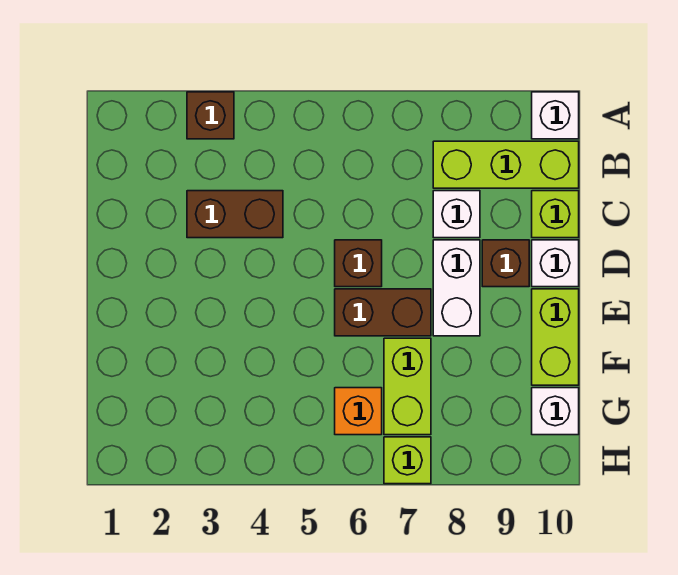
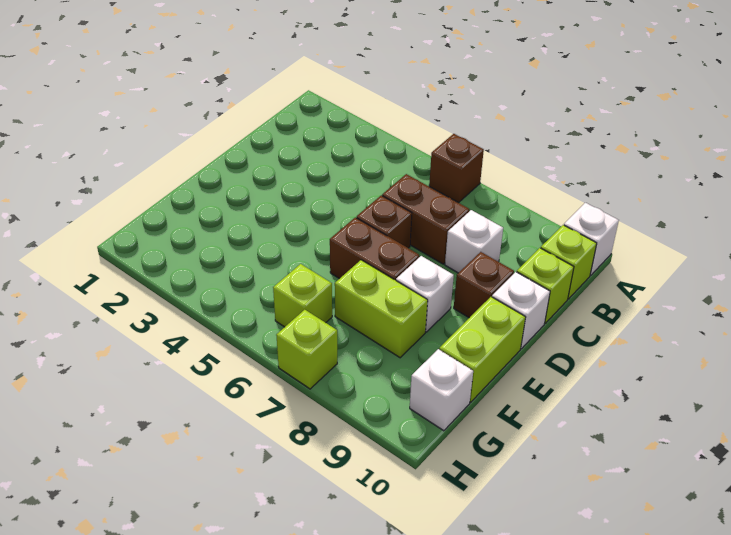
brown 1x1 brick [187,92,234,139] -> brown 1x1 brick moved to [429,134,484,203]
lime 1x3 brick [433,141,579,188] -> lime 1x1 brick [541,225,597,299]
brown 1x2 brick [187,191,283,238] -> brown 1x2 brick moved to [382,174,469,264]
white 1x2 brick [433,240,480,336] -> white 1x1 brick [396,256,454,332]
lime 1x2 brick [384,338,431,435] -> lime 1x2 brick turned to [335,260,428,358]
orange 1x1 brick [335,388,382,435] -> lime 1x1 brick [273,264,332,327]

